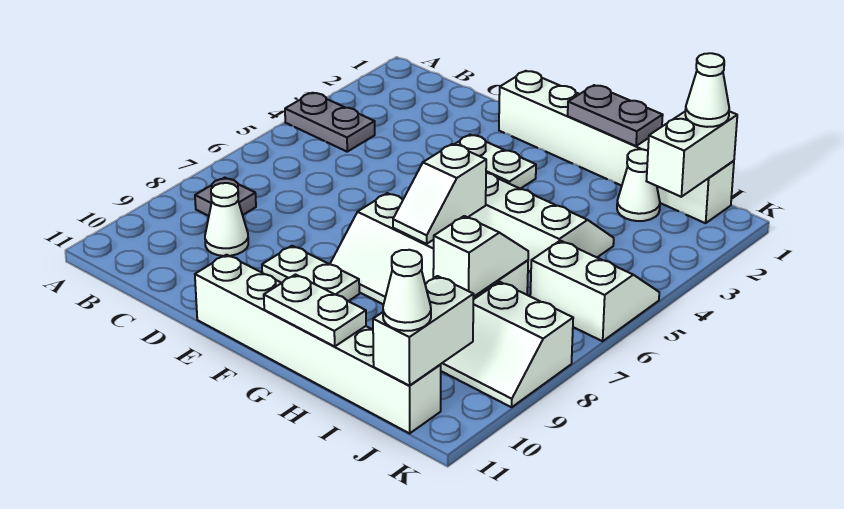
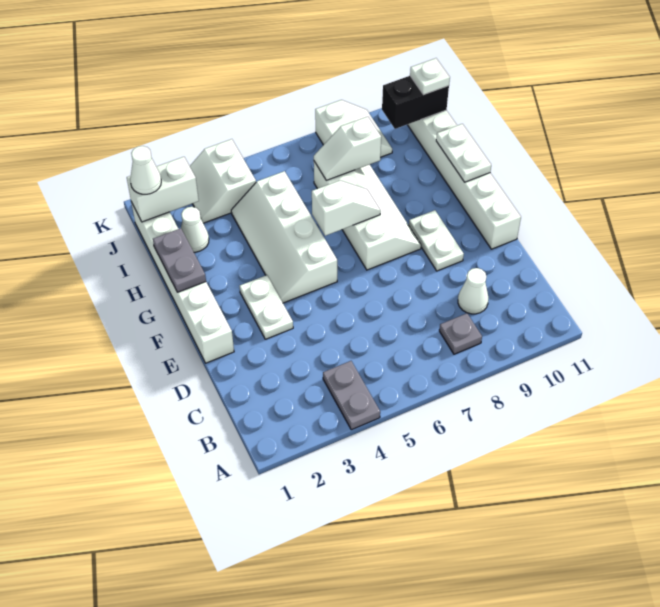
white 2x2 slope [530,241,659,341] -> white 2x2 slope moved to [190,139,256,223]
white 1x2 brick [373,276,474,386] -> black 1x2 brick [382,76,449,129]
white 1x1 cone [383,250,431,331] -> white 1x1 plate [410,58,450,95]

